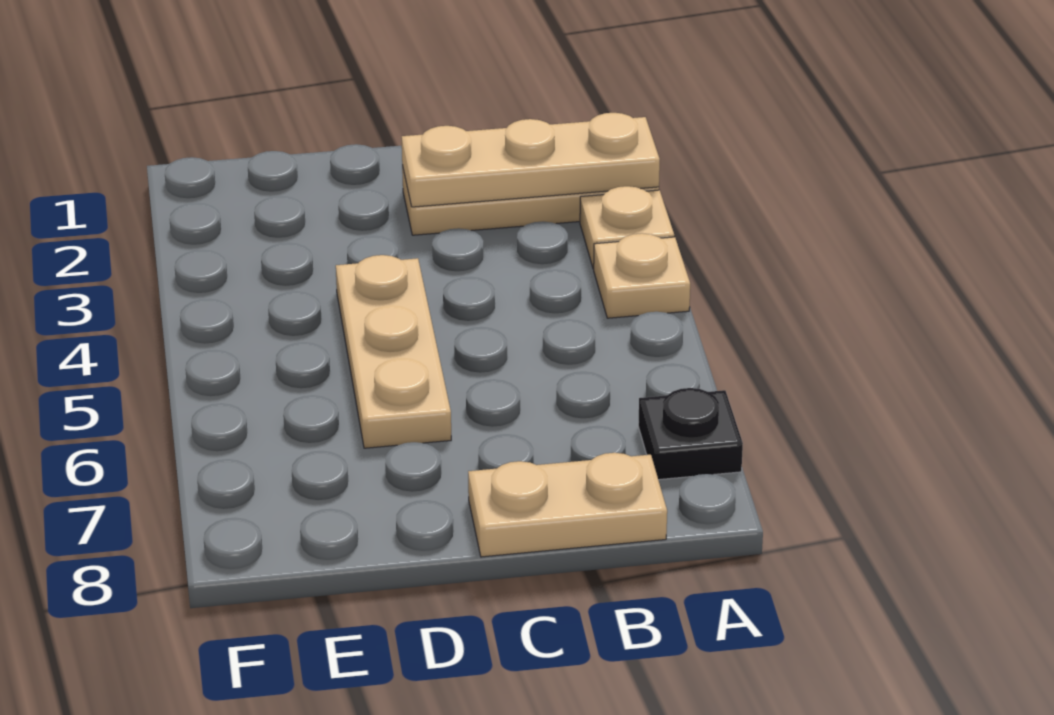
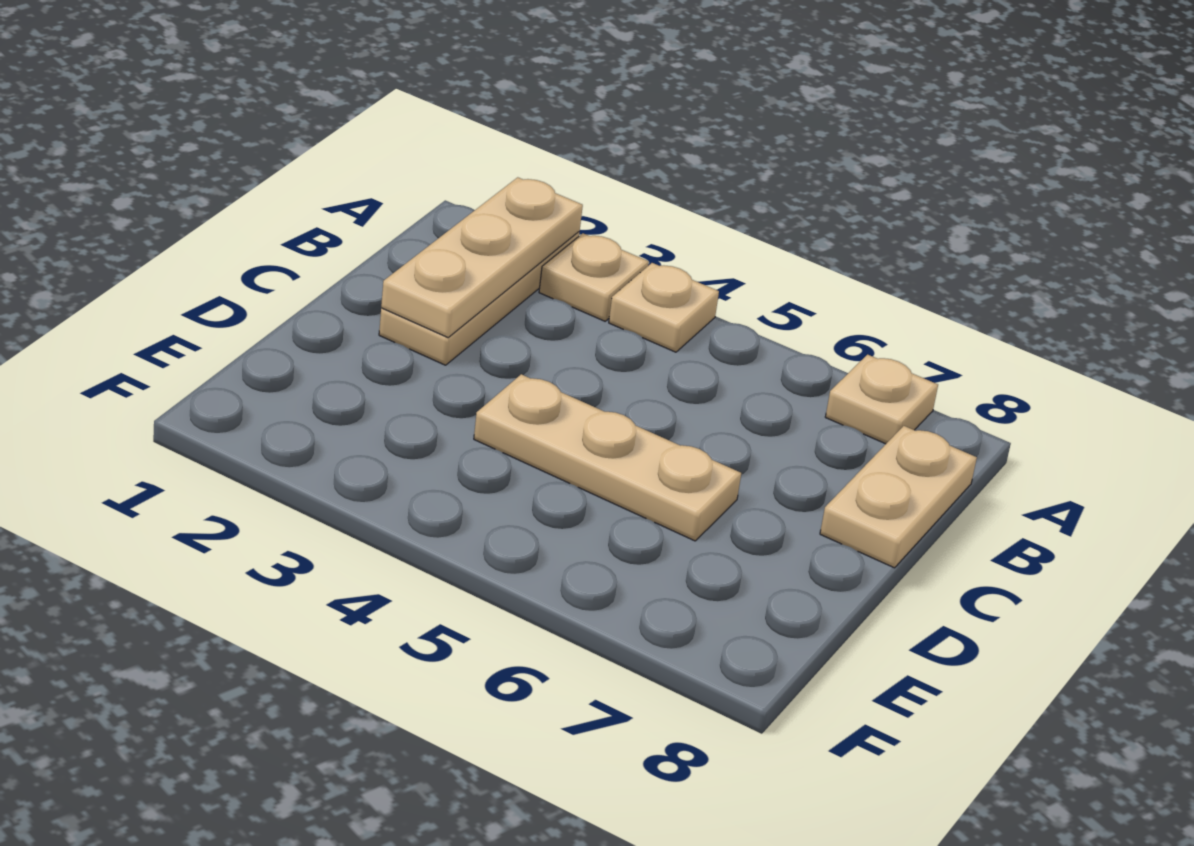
black 1x1 plate [638,388,743,480] -> tan 1x1 plate [825,355,938,444]

